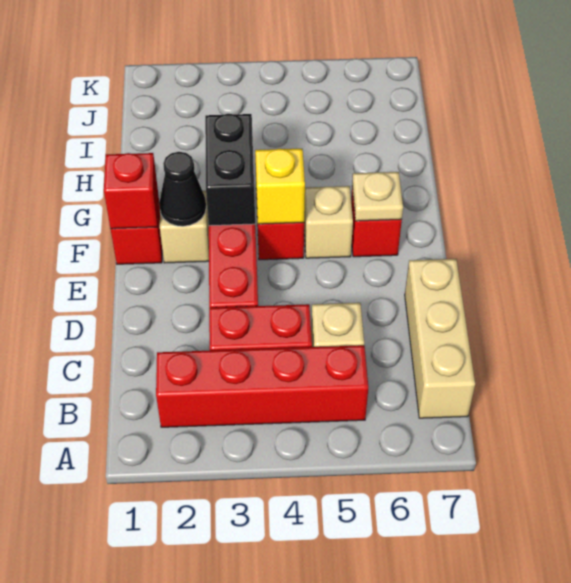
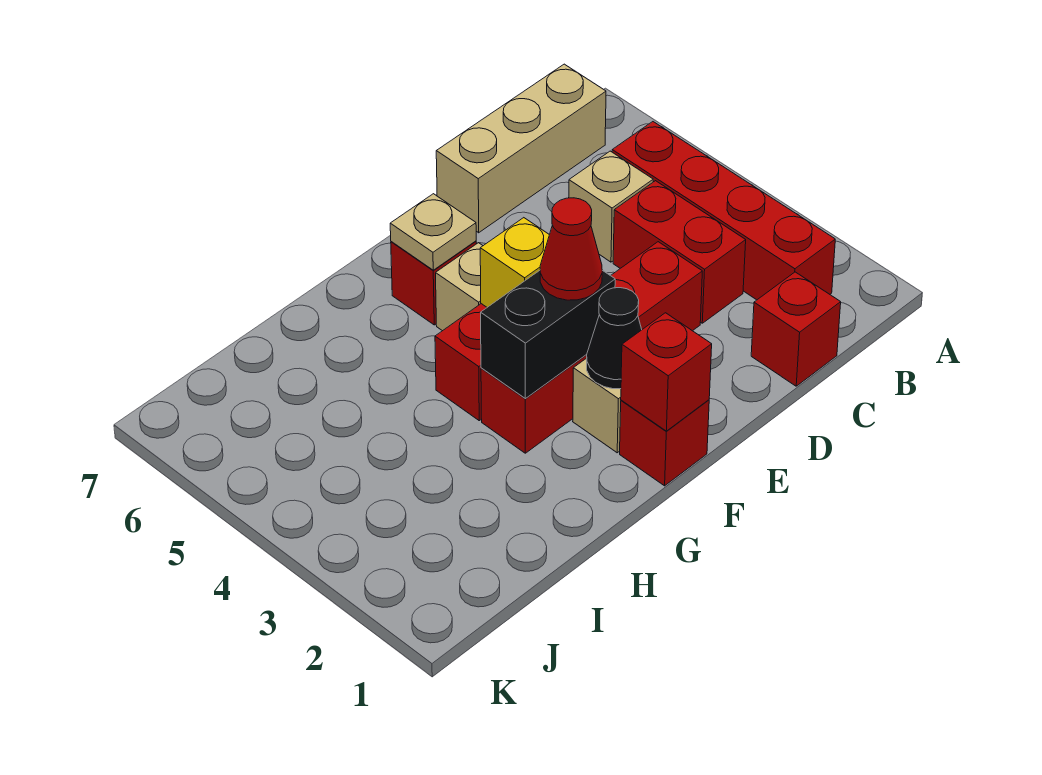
none -> red 1x1 brick [751,272,841,386]
none -> red 1x1 cone [540,198,602,300]

